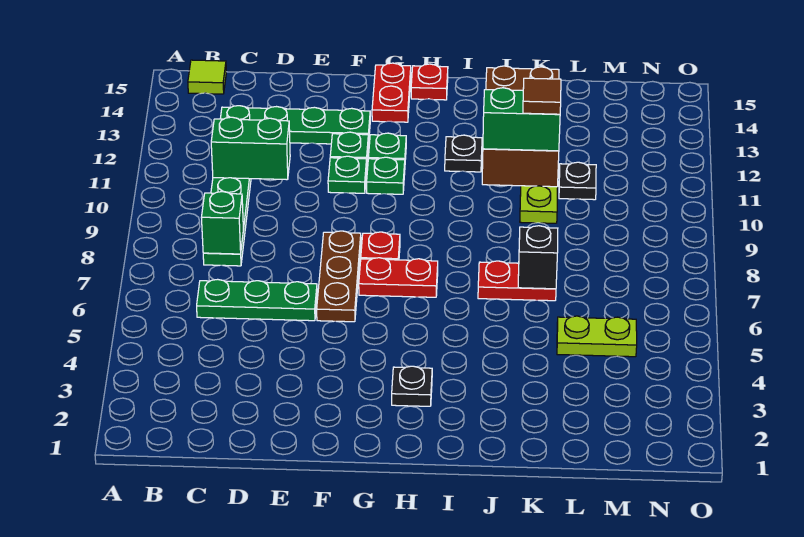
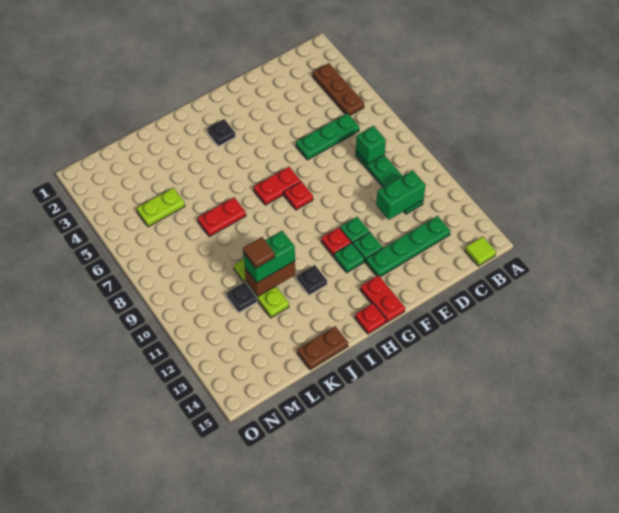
brown 1x3 plate [317,231,361,322] -> brown 1x3 plate moved to [313,63,364,115]
green 1x1 plate [367,157,405,194] -> red 1x1 plate [321,227,351,256]
black 1x1 brick [518,226,558,289] -> none

